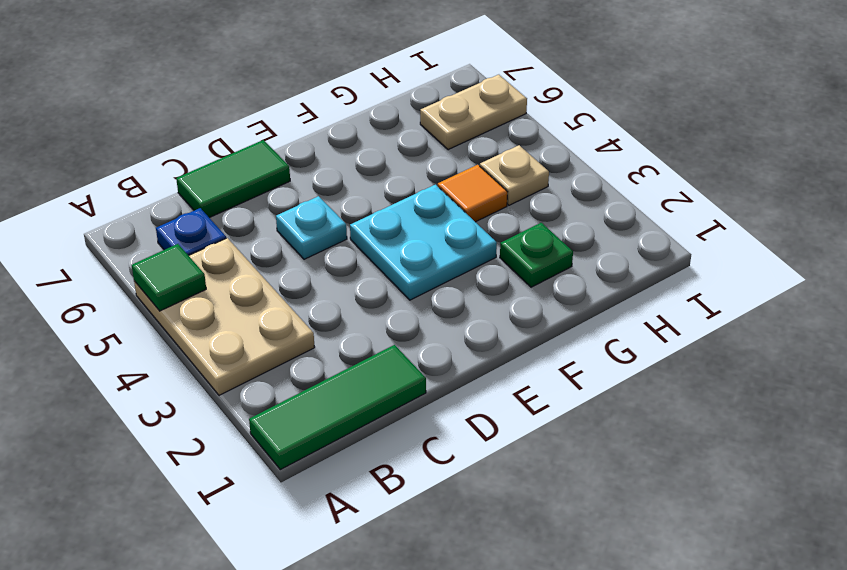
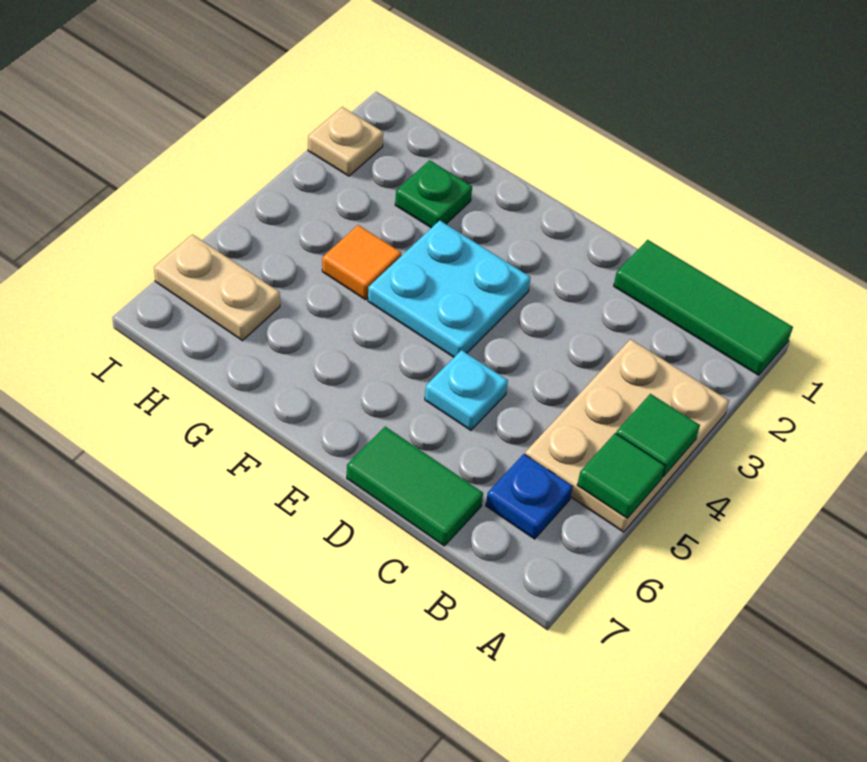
none -> green 1x1 tile [616,394,700,477]
tan 1x1 plate [480,145,549,205] -> tan 1x1 plate moved to [308,107,383,176]

